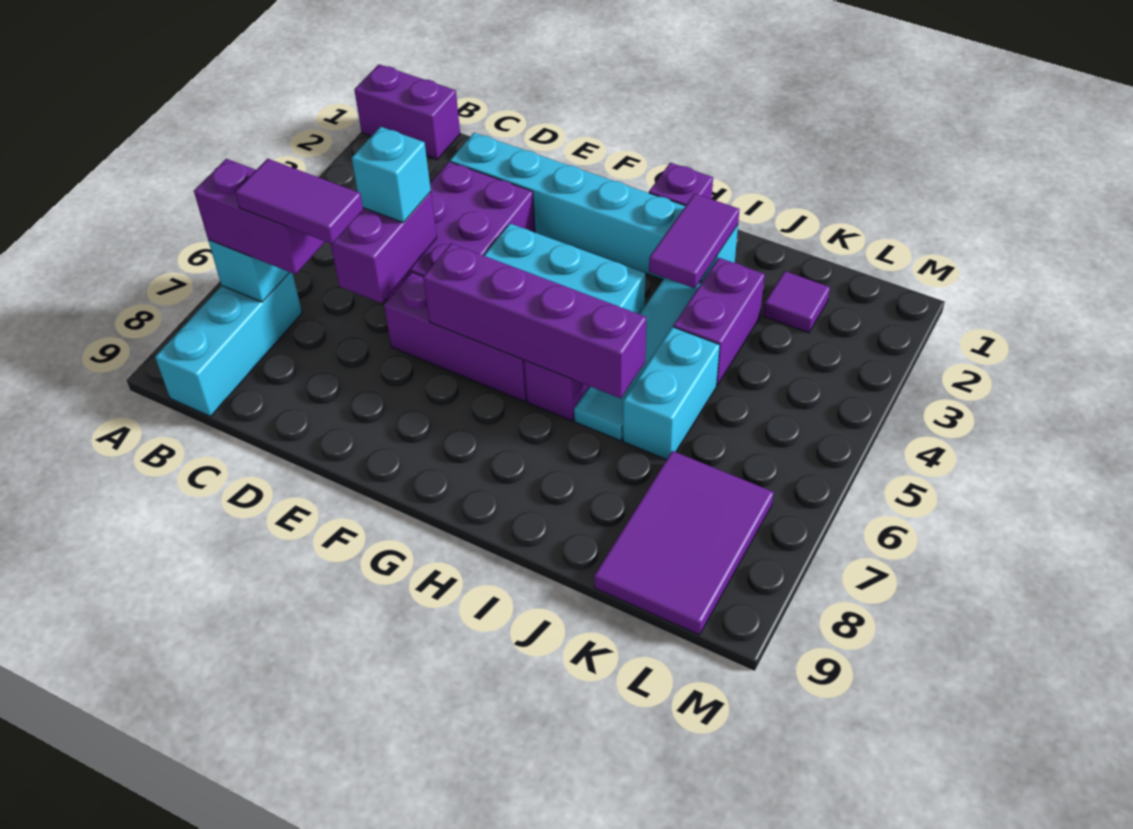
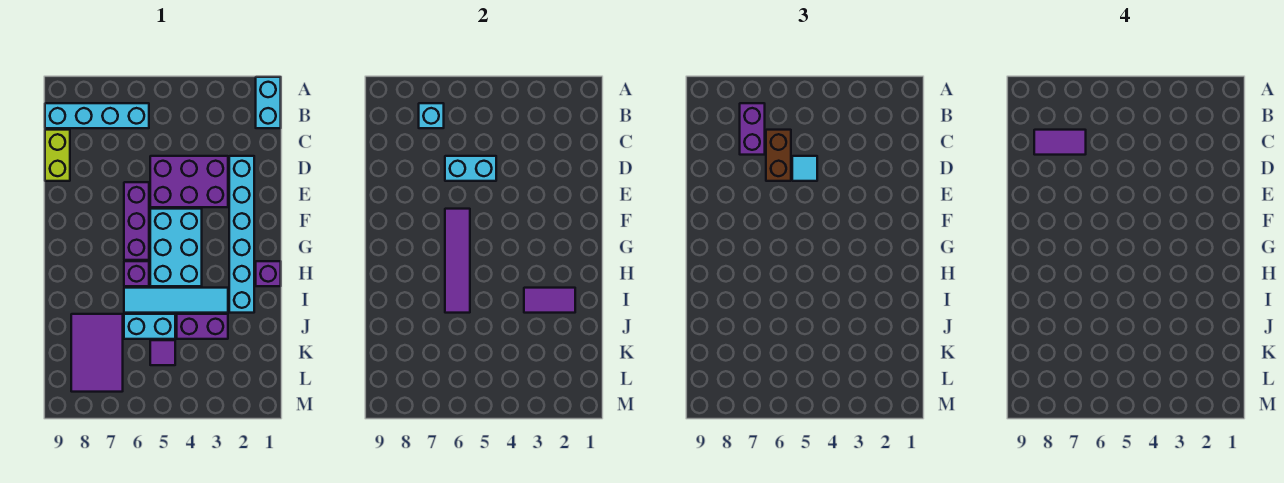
purple 1x2 brick [354,64,460,159] -> cyan 1x2 brick [256,77,281,128]
cyan 1x3 brick [155,272,302,416] -> cyan 1x4 brick [45,103,149,128]
none -> brown 1x2 brick [766,130,791,181]
purple 1x2 tile [235,159,363,244] -> purple 1x2 tile turned to [1034,130,1086,155]
none -> lime 1x2 brick [45,130,70,181]
purple 1x2 brick [331,192,437,303] -> cyan 1x2 brick [445,156,496,181]
cyan 1x1 brick [352,127,431,223] -> cyan 1x1 tile [792,156,817,181]
purple 1x4 brick [423,244,646,398] -> purple 1x4 tile [445,209,470,313]
purple 1x1 tile [763,271,830,333] -> purple 1x1 tile moved to [150,340,175,365]
purple 2x3 tile [594,451,774,635] -> purple 2x3 tile turned to [71,314,123,392]

